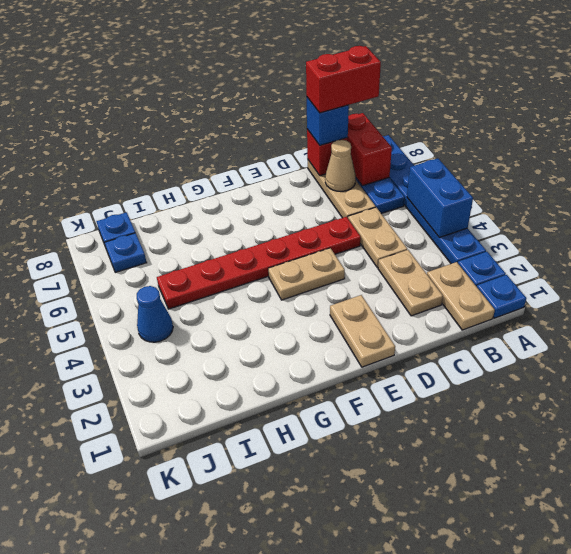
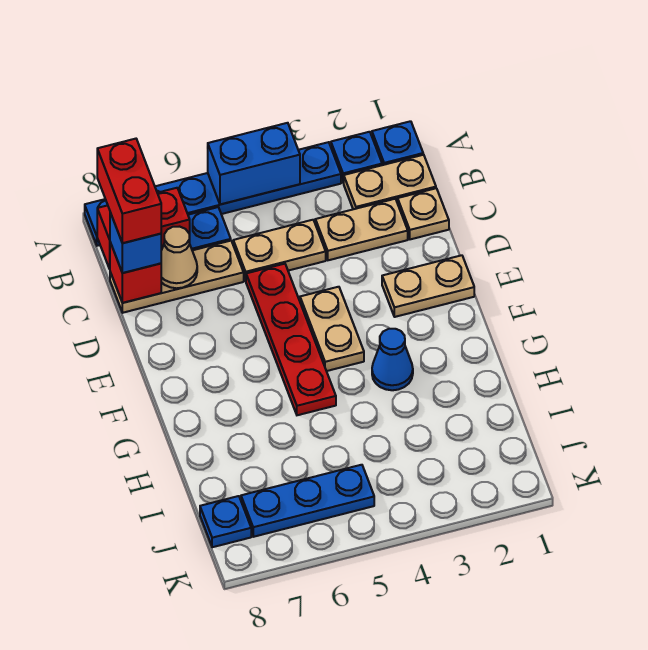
none -> tan 1x1 plate [398,188,449,239]
red 1x6 plate [157,217,361,309] -> red 1x4 plate [246,264,336,415]
blue 1x1 cone [137,286,173,342] -> blue 1x1 cone moved to [372,329,413,390]
blue 1x1 plate [105,233,147,272] -> blue 1x3 plate [241,465,374,537]

